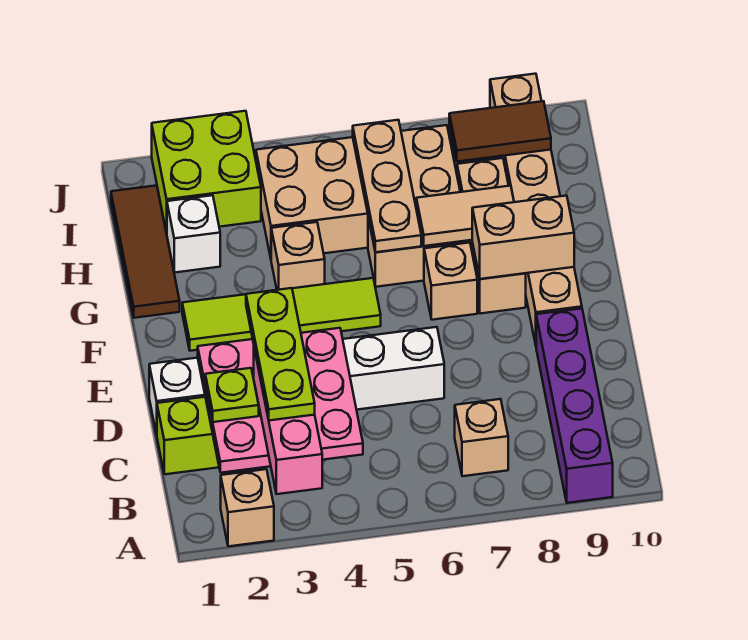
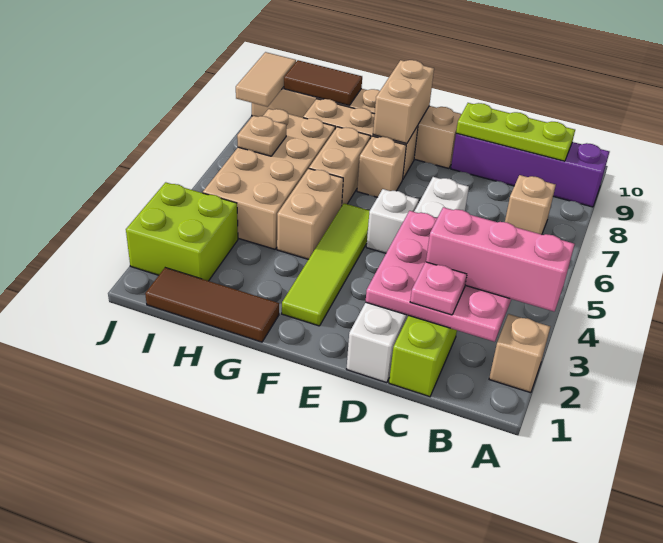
lime 1x3 plate [246,288,315,420] -> lime 1x3 plate moved to [456,103,575,161]
lime 1x1 plate [205,368,259,422] -> pink 1x1 plate [410,262,467,315]
tan 1x1 brick [271,222,325,290] -> tan 1x2 brick [277,168,343,259]
tan 1x3 plate [353,120,421,252] -> tan 1x1 plate [237,116,286,156]
tan 1x2 tile [416,186,514,246] -> tan 1x2 tile moved to [236,52,296,107]
white 1x1 brick [167,195,220,273] -> white 1x1 brick moved to [366,189,419,253]
brown 1x2 tile [449,101,551,162] -> brown 1x2 tile turned to [284,60,362,105]

